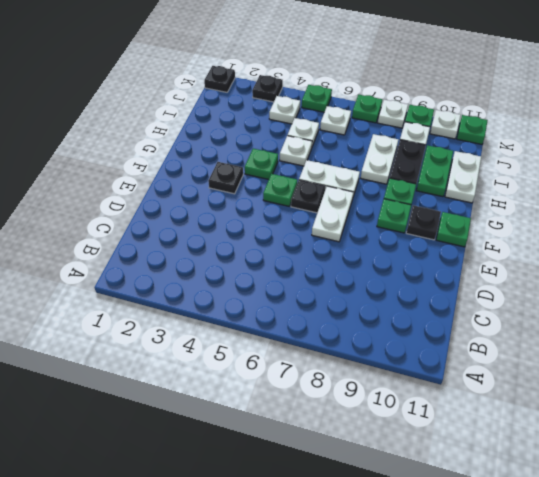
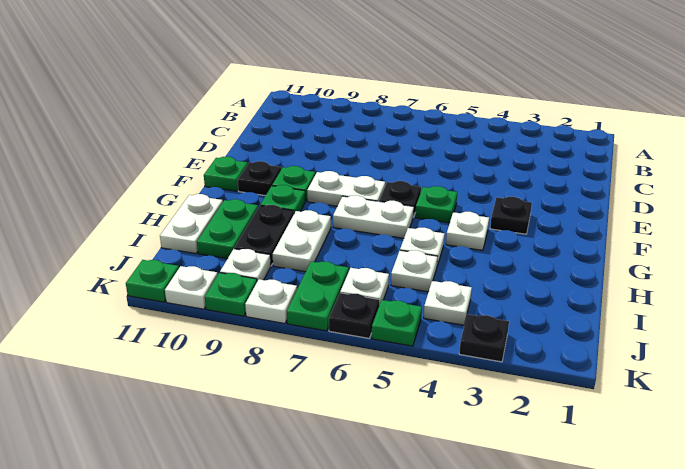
white 1x2 plate [312,186,354,242] -> white 1x2 plate turned to [307,171,385,206]
green 1x1 plate [245,149,278,179] -> white 1x1 plate [446,212,489,251]
black 1x1 plate [204,66,235,92] -> black 1x1 plate moved to [329,293,379,338]
green 1x1 plate [352,95,382,123] -> green 1x2 plate [287,261,349,331]

